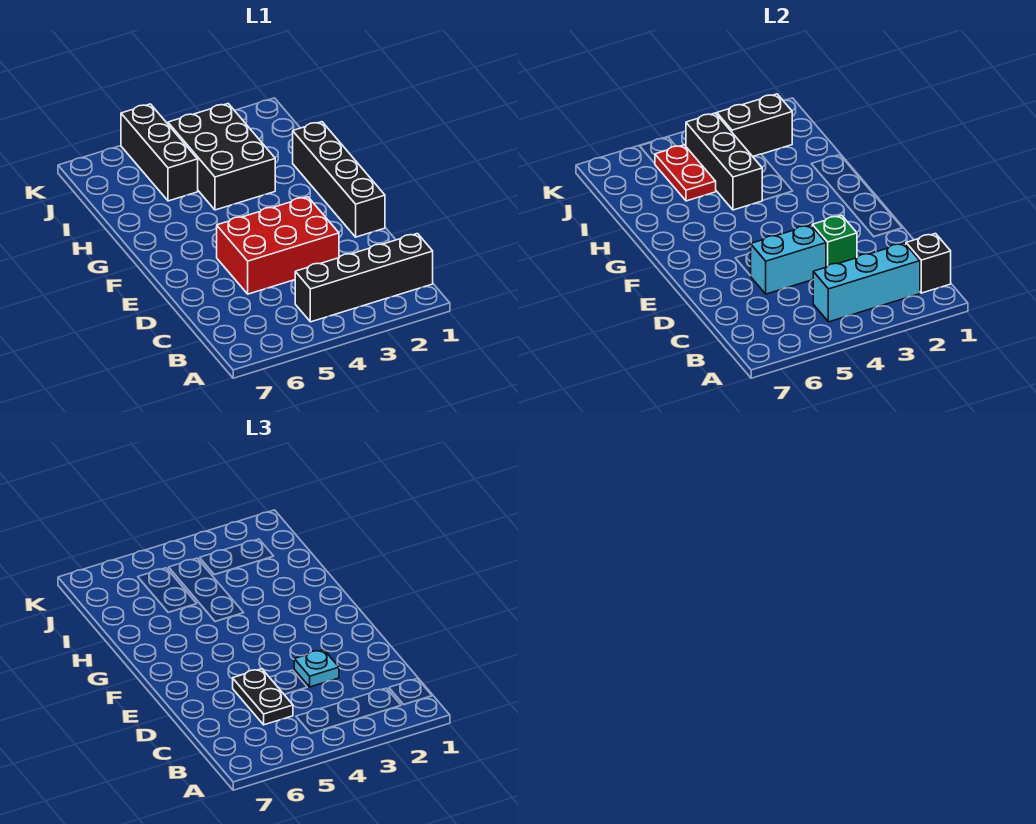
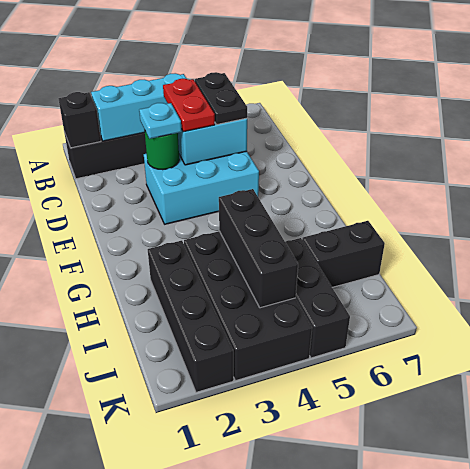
red 2x3 brick [217,197,339,294] -> cyan 2x3 brick [144,151,259,224]
green 1x1 brick [812,215,857,267] -> green 1x1 round brick [144,131,179,170]
black 1x4 brick [293,122,385,237] -> black 1x4 brick moved to [148,241,233,392]
black 2x3 brick [168,104,275,210] -> black 2x4 brick [184,231,312,381]
red 1x2 plate [655,145,716,201] -> red 1x2 plate moved to [163,79,215,132]
black 1x2 brick [717,94,792,156] -> black 1x2 brick moved to [302,221,385,287]

